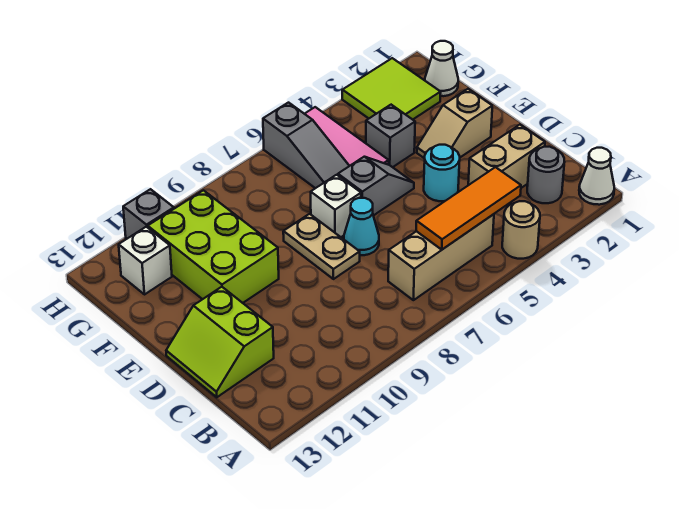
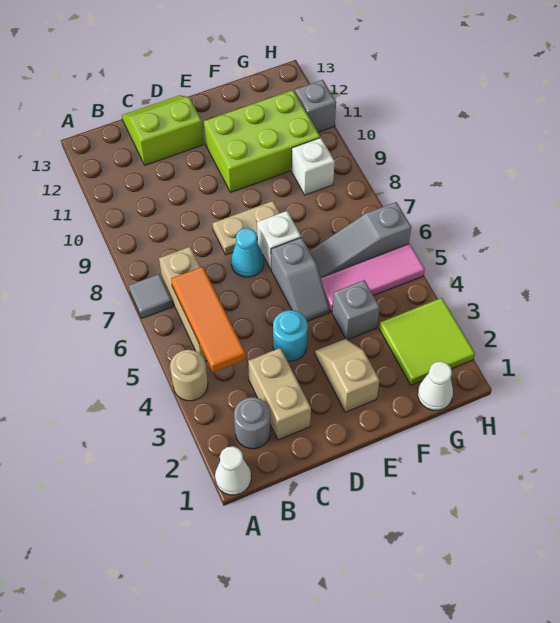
none -> grey 1x1 tile [129,274,173,318]
white 1x1 brick [119,227,172,295] -> white 1x1 brick moved to [292,138,335,195]

